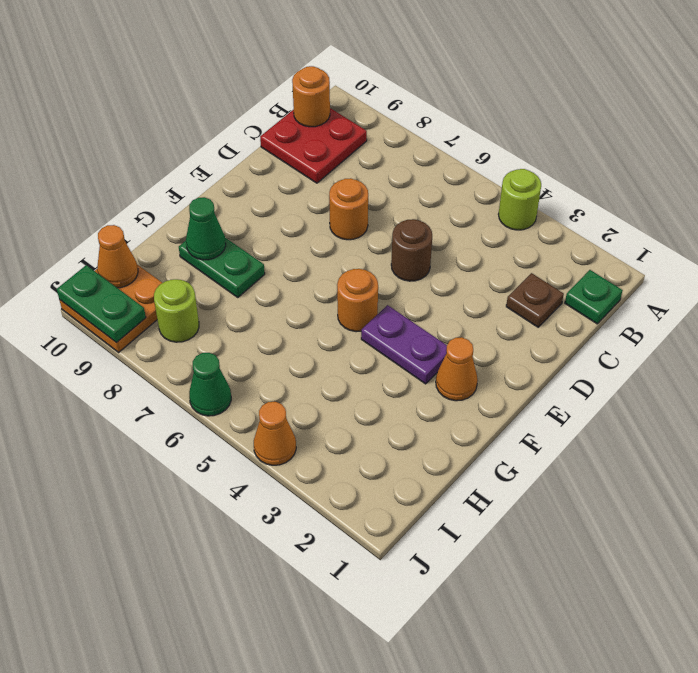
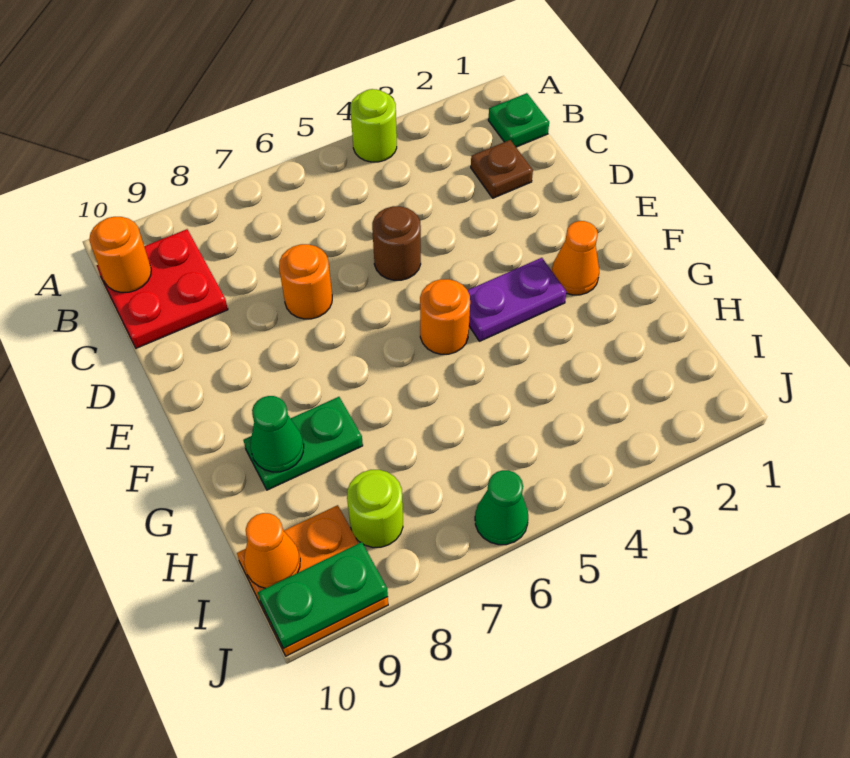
orange 1x1 cone [254,402,296,465] -> none

